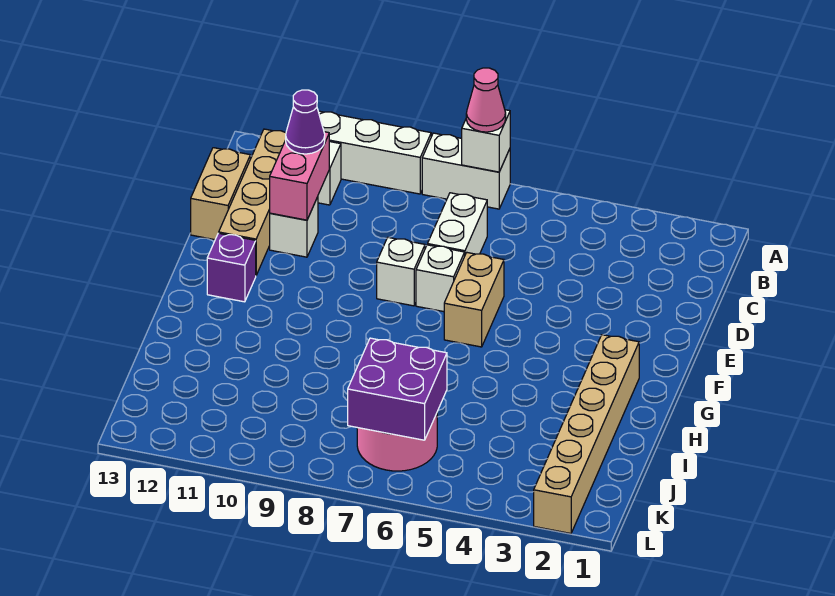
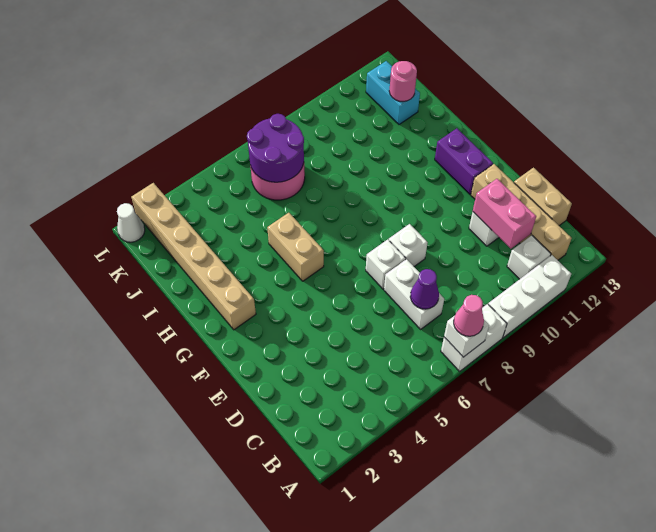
purple 1x1 cone [286,90,325,154] -> purple 1x1 cone moved to [410,269,439,309]
tan 1x2 brick [444,253,504,347] -> tan 1x2 brick moved to [267,213,324,281]
purple 1x1 brick [207,233,256,302] -> purple 1x2 brick [435,128,493,194]
purple 2x2 brick [348,338,447,440] -> purple 2x2 round brick [247,114,304,182]
none -> cyan 1x2 brick [366,61,420,124]
none -> pink 1x1 round brick [389,61,417,101]
none -> white 1x1 cone [117,203,145,242]

